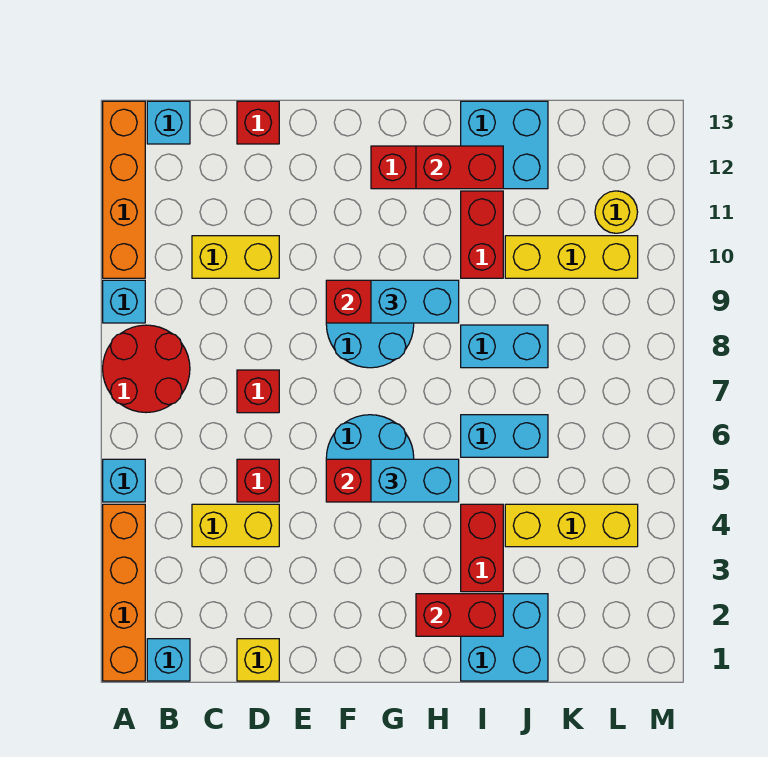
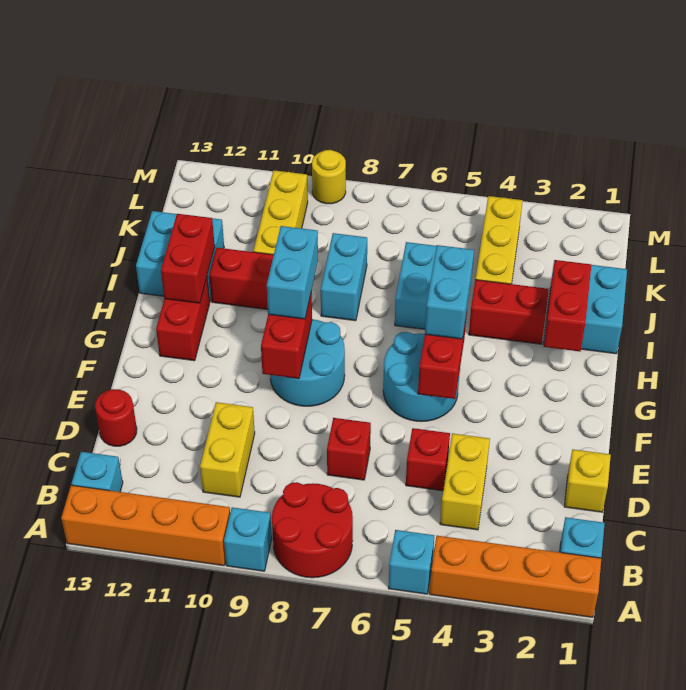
red 1x1 brick [237,101,279,144] -> red 1x1 round brick [95,389,137,446]
yellow 1x1 round brick [595,191,638,233] -> yellow 1x1 round brick moved to [312,150,346,204]

